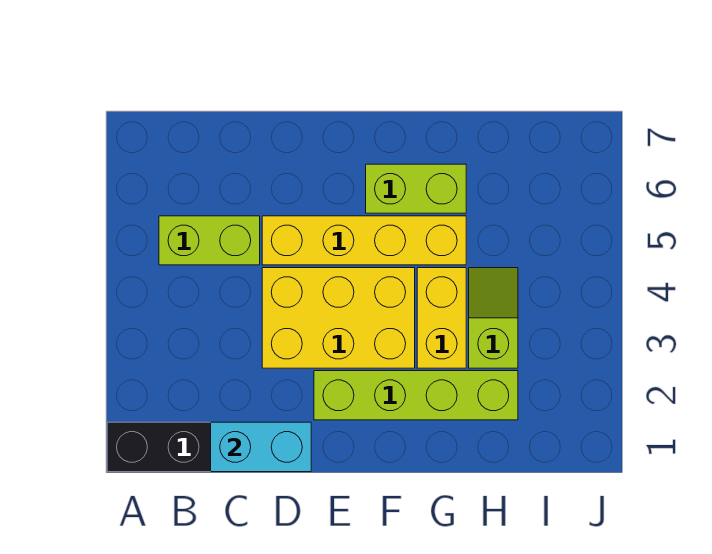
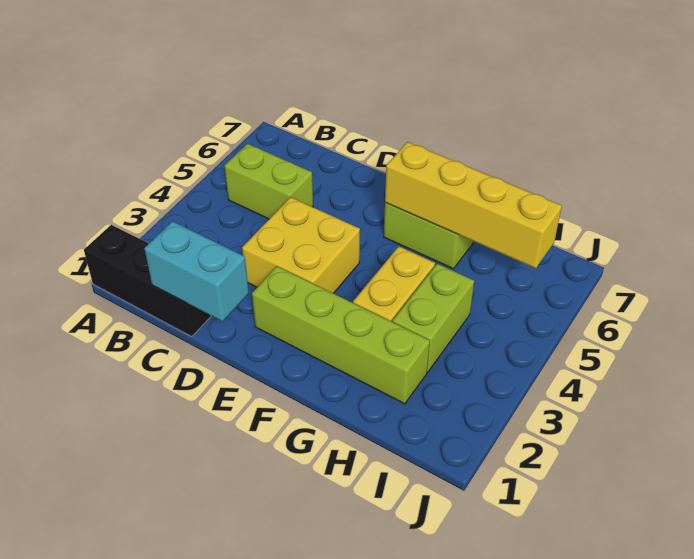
yellow 2x3 brick [262,268,415,368] -> yellow 2x2 brick [242,197,360,293]
yellow 1x4 brick [262,216,466,265] -> yellow 1x4 brick moved to [385,142,562,268]
lime 1x2 slope [469,268,518,368] -> lime 1x2 brick [392,264,474,372]

